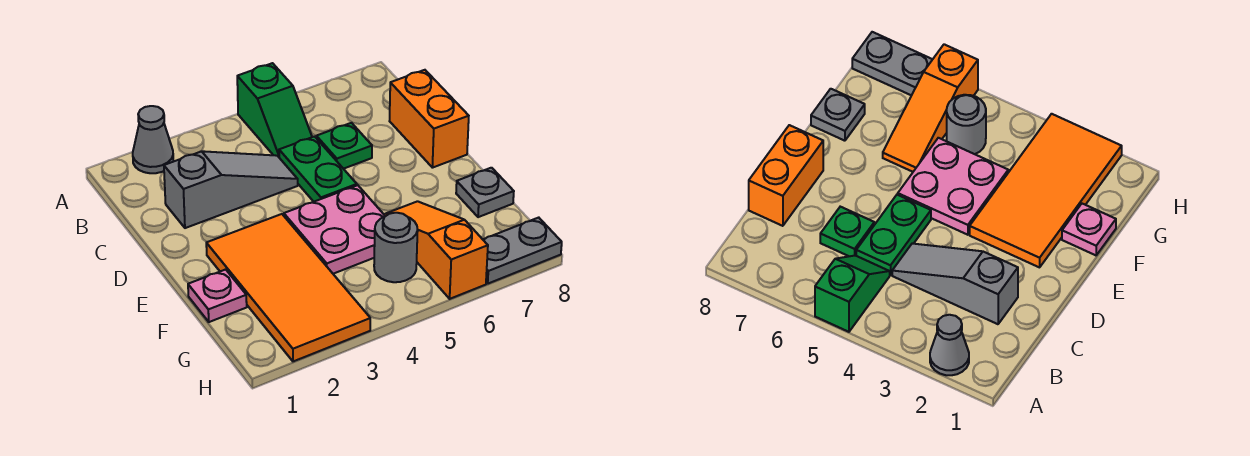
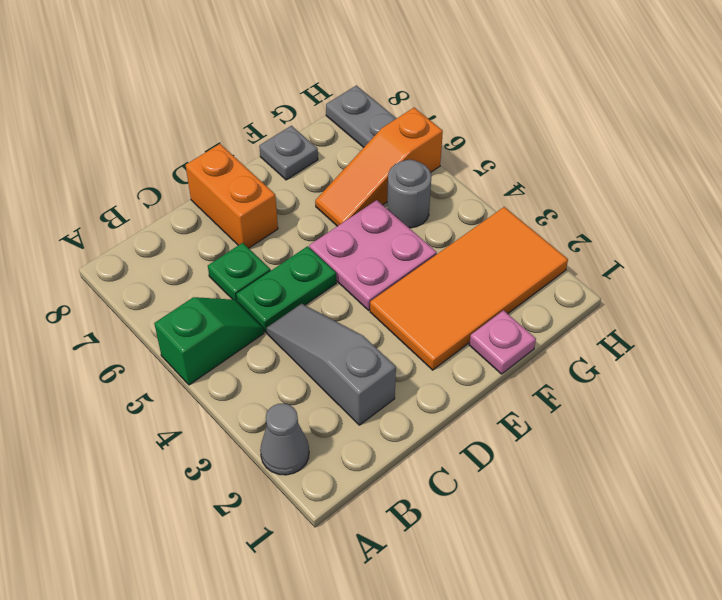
orange 1x2 brick [390,70,469,168] -> orange 1x2 brick turned to [186,144,278,248]

